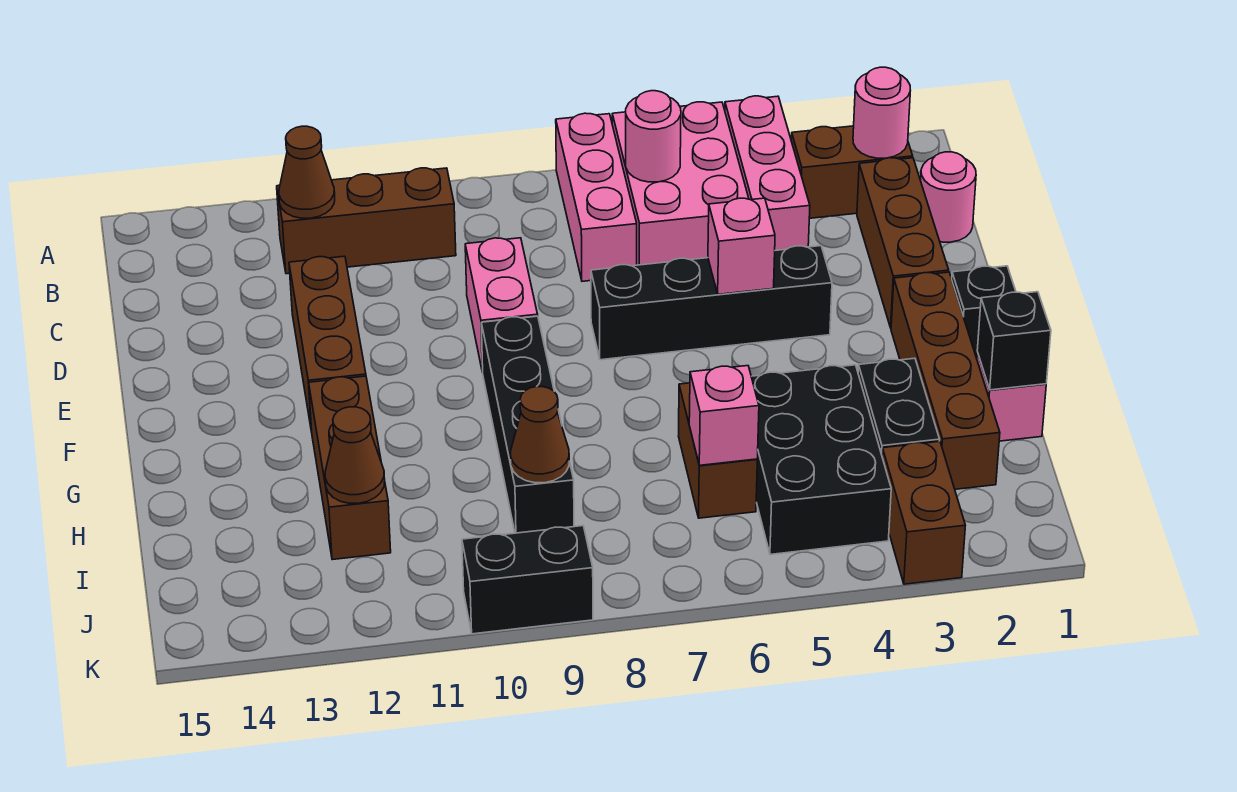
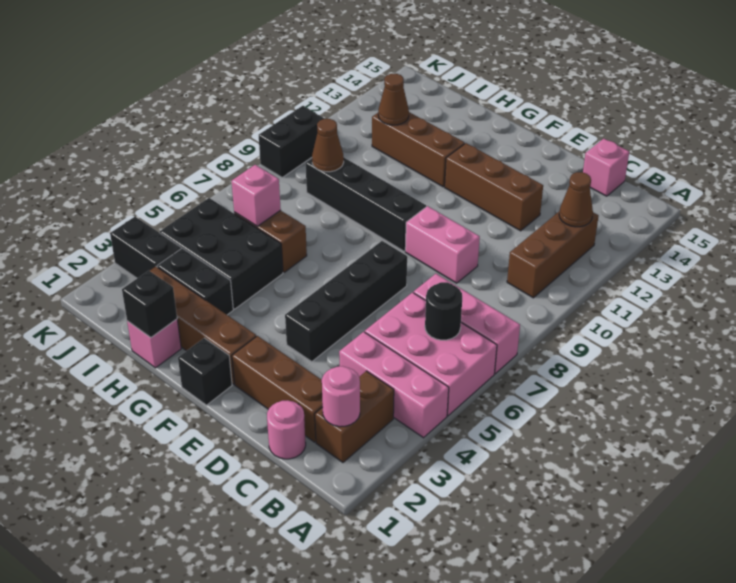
pink 1x1 round brick [626,91,681,182] -> black 1x1 round brick [425,282,462,340]
pink 1x1 brick [708,198,775,294] -> pink 1x1 brick moved to [583,139,629,196]
brown 1x2 brick [882,441,965,584] -> black 1x2 brick [110,217,181,278]

